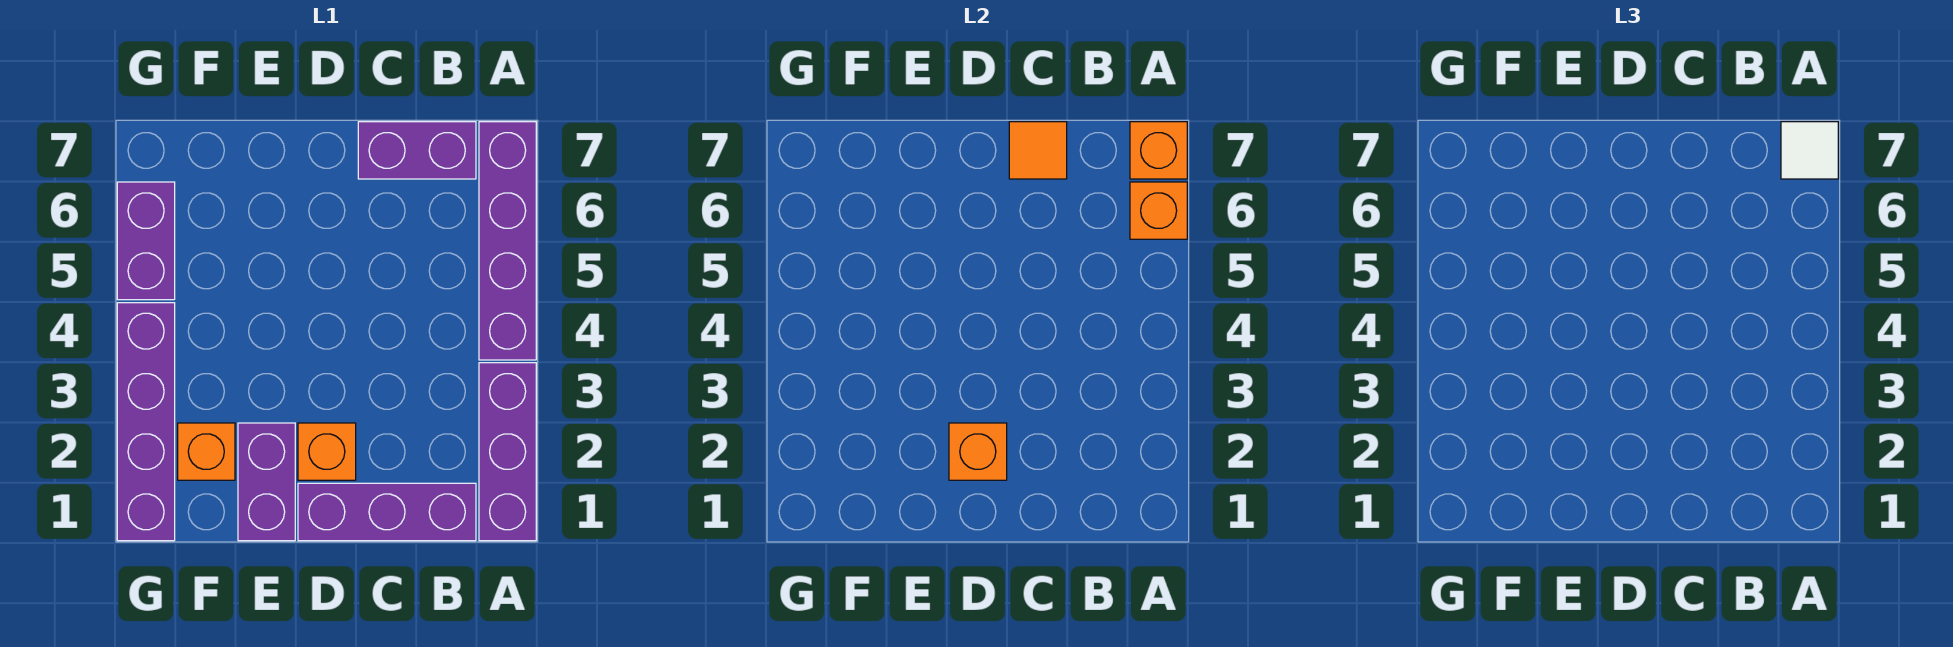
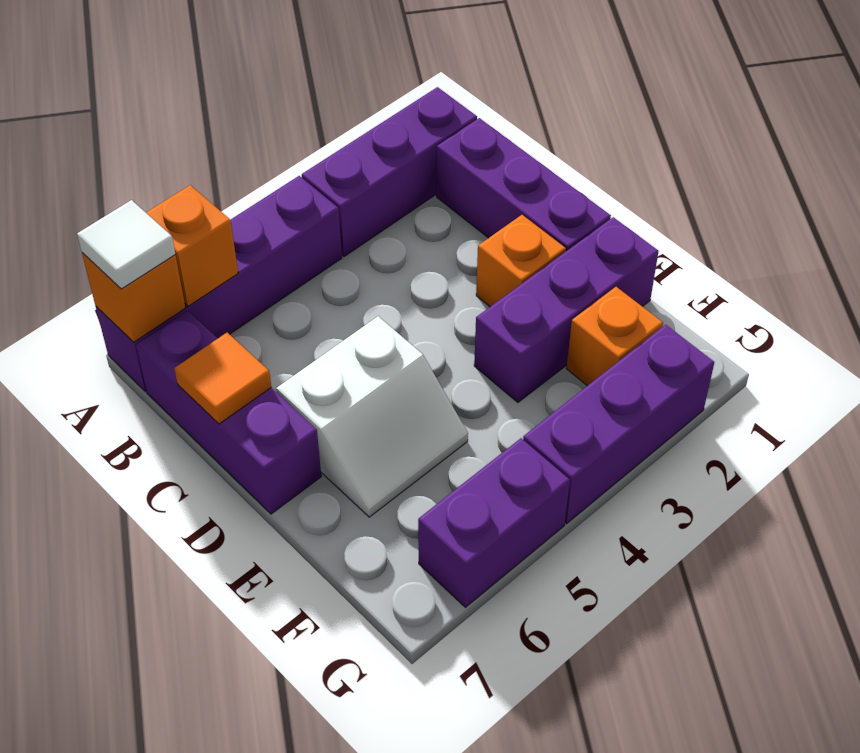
purple 1x2 brick [358,122,476,179] -> purple 1x3 brick [136,311,321,514]
orange 1x1 brick [949,423,1007,480] -> none
none -> white 2x2 slope [276,316,468,517]
purple 1x2 brick [238,423,295,541] -> purple 1x3 brick [474,217,659,402]
purple 1x4 brick [117,303,175,541] -> purple 1x3 brick [523,325,714,523]

